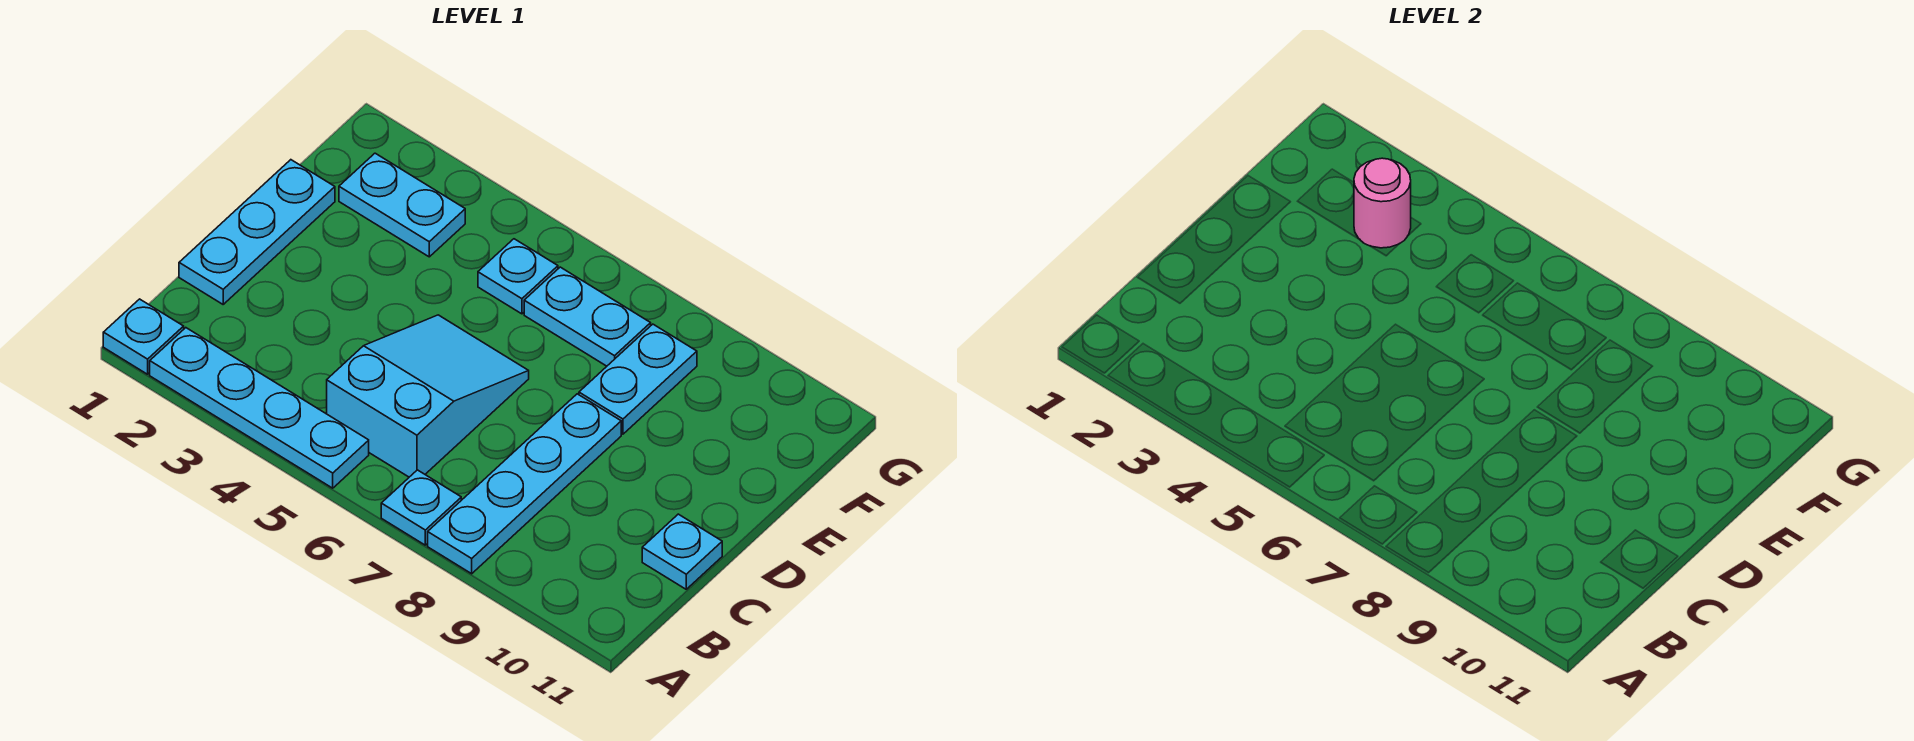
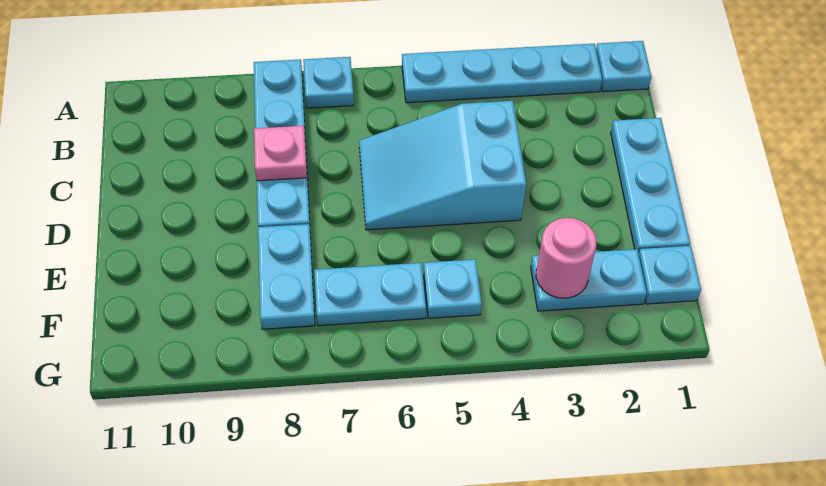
cyan 2x3 slope [327,315,529,477] -> cyan 2x3 slope turned to [359,101,526,230]
none -> pink 1x1 plate [254,126,307,181]
cyan 1x1 plate [642,514,722,589] -> cyan 1x1 plate moved to [639,246,701,304]

